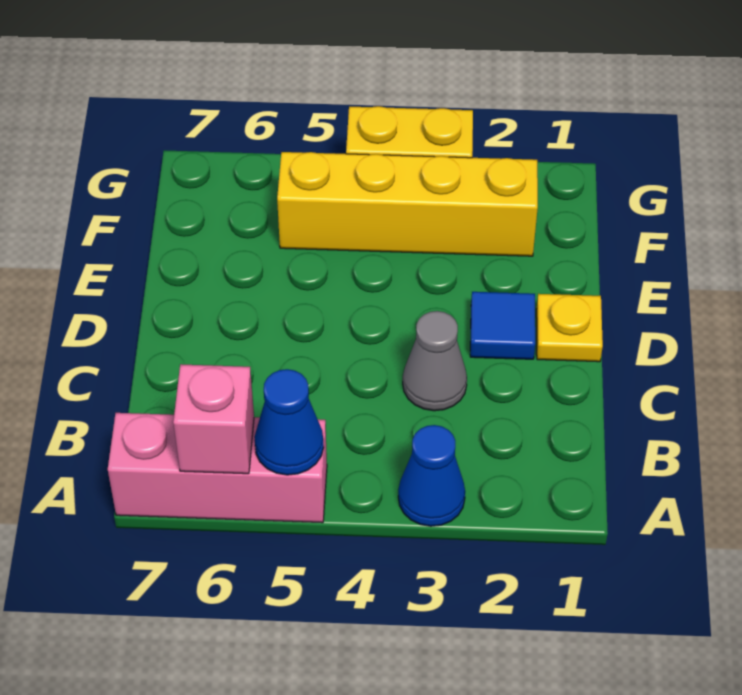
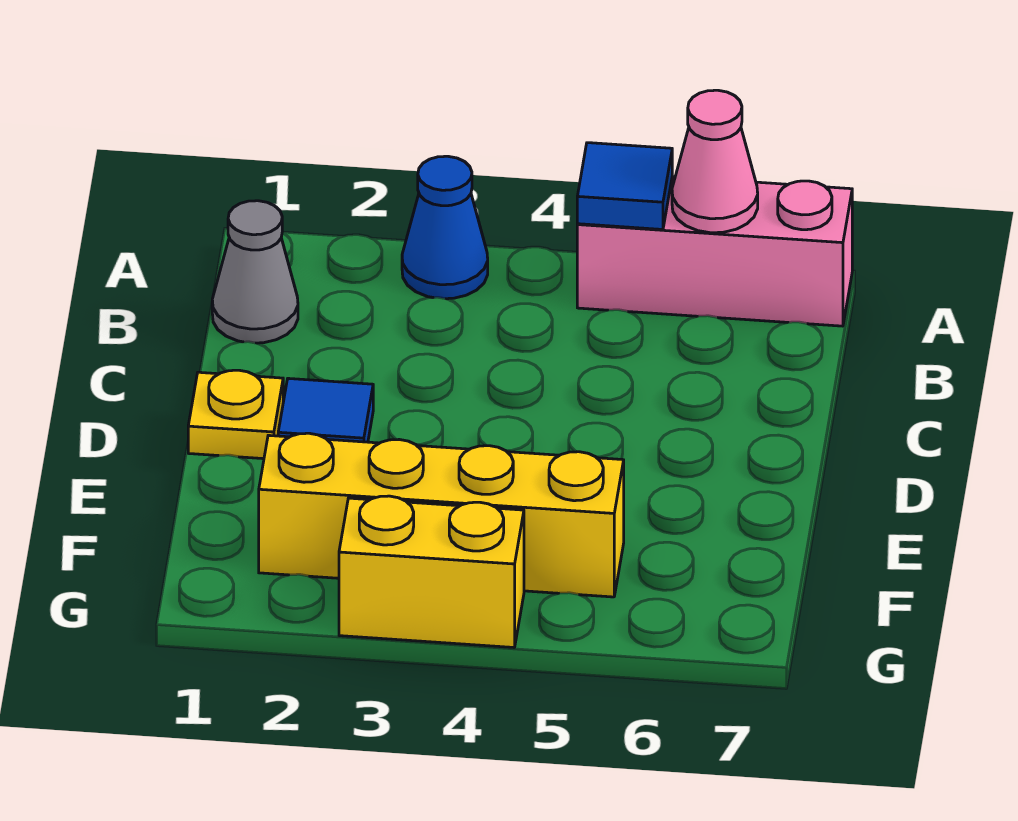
blue 1x1 cone [254,369,324,475] -> blue 1x1 tile [577,143,672,229]
pink 1x1 brick [173,364,254,474] -> pink 1x1 cone [672,90,758,233]
grey 1x1 cone [403,311,467,411] -> grey 1x1 cone moved to [212,201,298,343]

